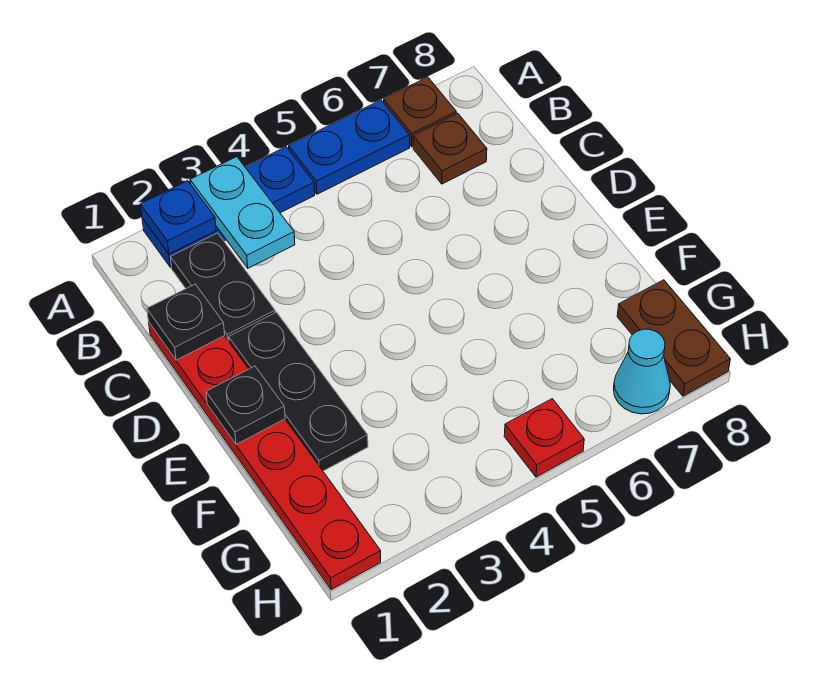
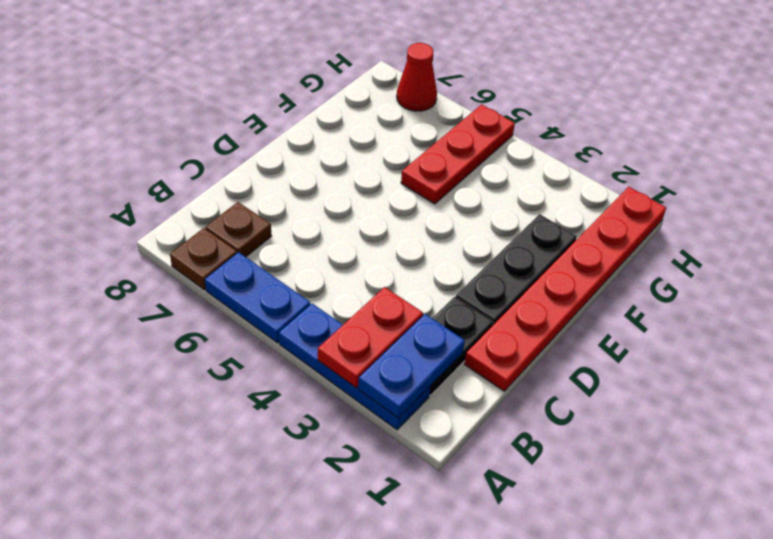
blue 1x1 plate [140,181,216,254] -> blue 1x2 plate [358,314,465,418]
cyan 1x2 plate [190,157,295,268] -> red 1x2 plate [318,287,423,388]
black 1x1 plate [147,284,225,360] -> none
black 1x1 plate [206,366,285,444] -> none
brown 1x2 plate [617,280,730,396] -> none
red 1x1 plate [504,399,584,477] -> red 1x3 plate [401,105,515,204]
cyan 1x1 cone [614,329,670,414] -> red 1x1 cone [397,43,437,111]

